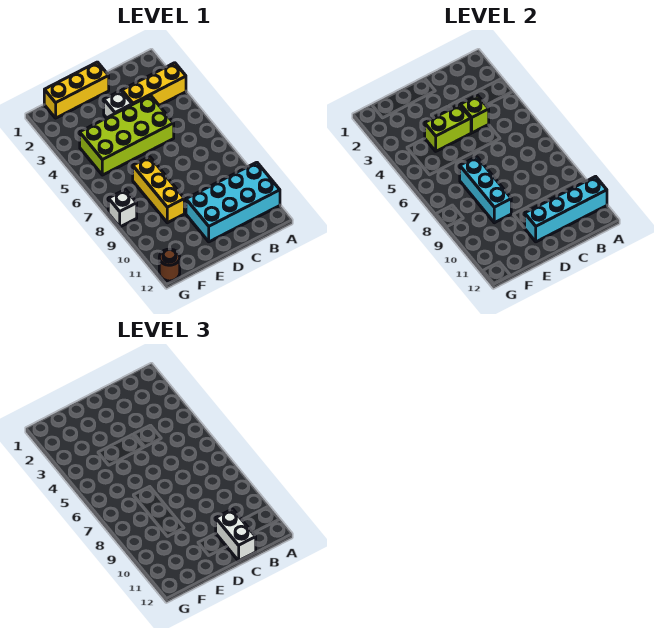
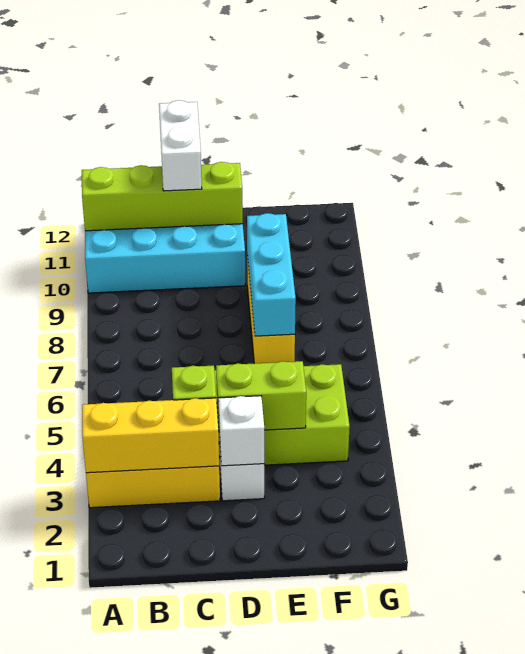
cyan 1x4 brick [525,176,607,242] -> lime 1x4 brick [82,162,243,231]
yellow 1x3 brick [44,62,109,118] -> yellow 1x3 brick moved to [82,398,219,473]
white 1x1 brick [108,189,137,227] -> white 1x1 brick moved to [218,396,264,466]
brown 1x1 round brick [159,249,180,281] -> none

